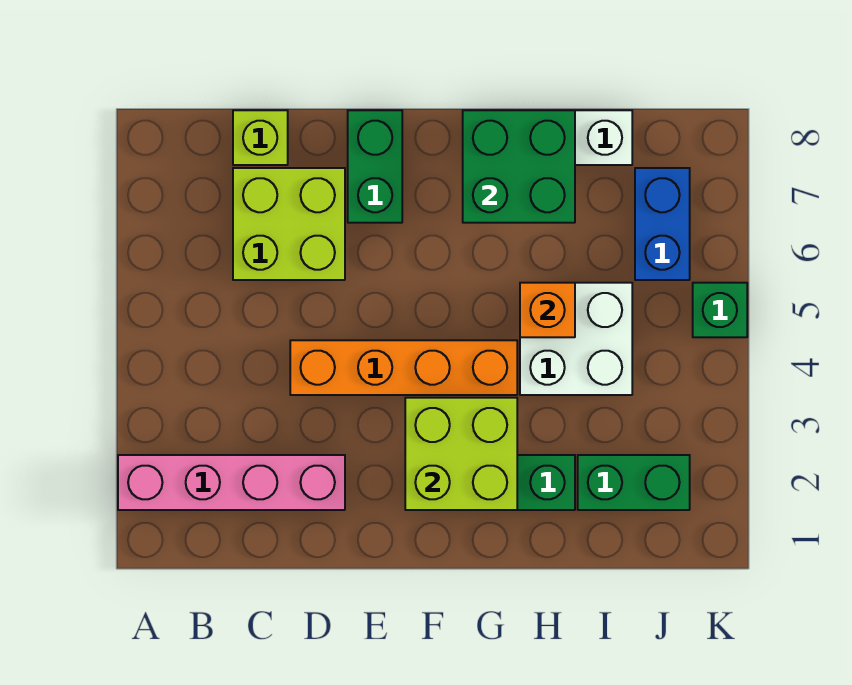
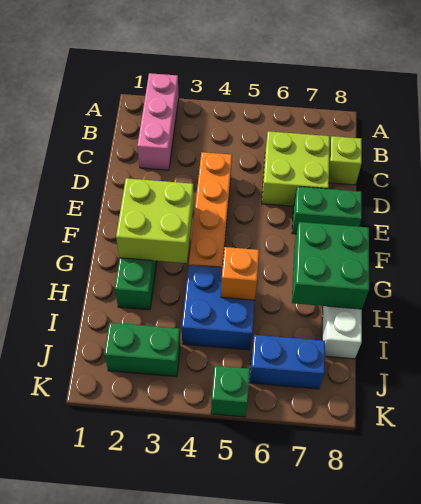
pink 1x4 brick [118,455,345,510] -> pink 1x3 brick [137,73,179,170]
white 2x2 brick [520,283,632,395] -> blue 2x2 brick [182,265,255,350]
green 1x2 brick [578,455,690,510] -> green 1x2 brick turned to [104,323,180,377]

